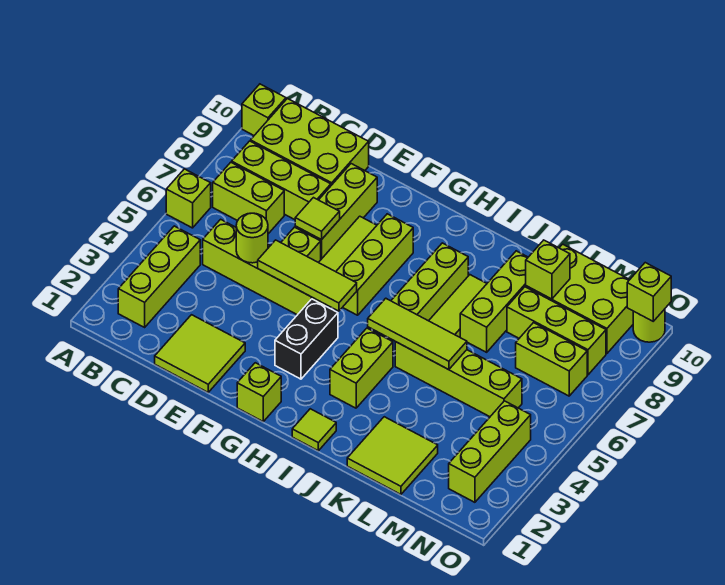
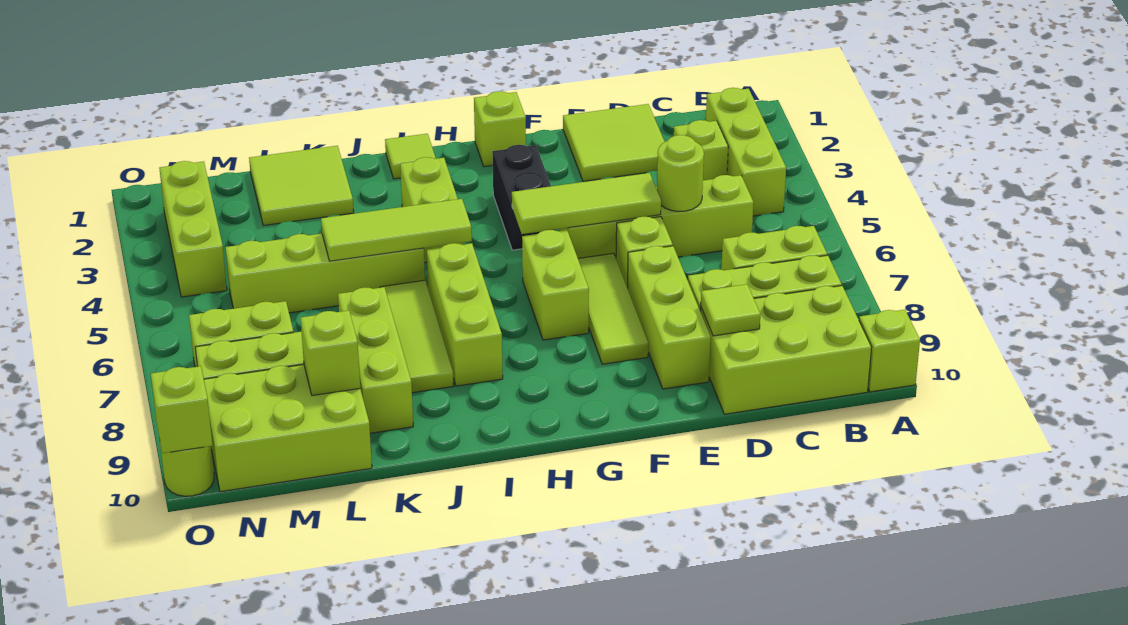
lime 1x1 brick [166,169,211,228] -> lime 1x1 brick moved to [674,120,728,180]
lime 1x1 tile [295,198,340,240] -> lime 1x1 tile moved to [701,284,760,336]
lime 1x3 brick [336,214,413,315] -> lime 1x2 brick [522,230,589,340]

